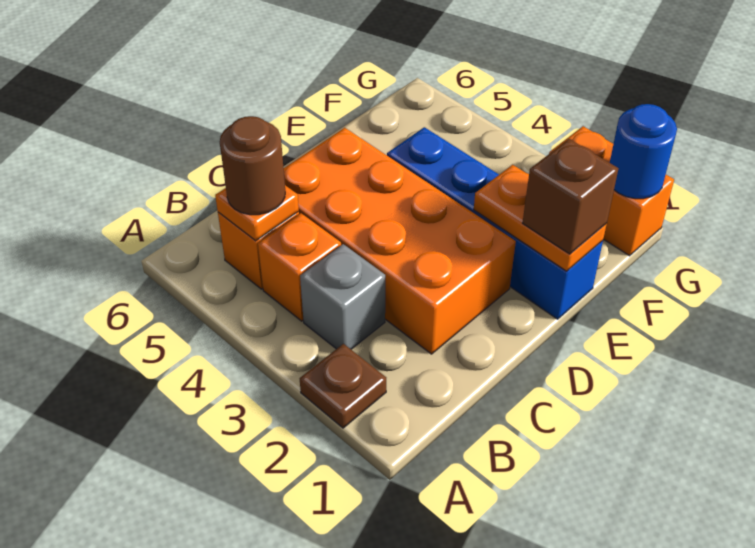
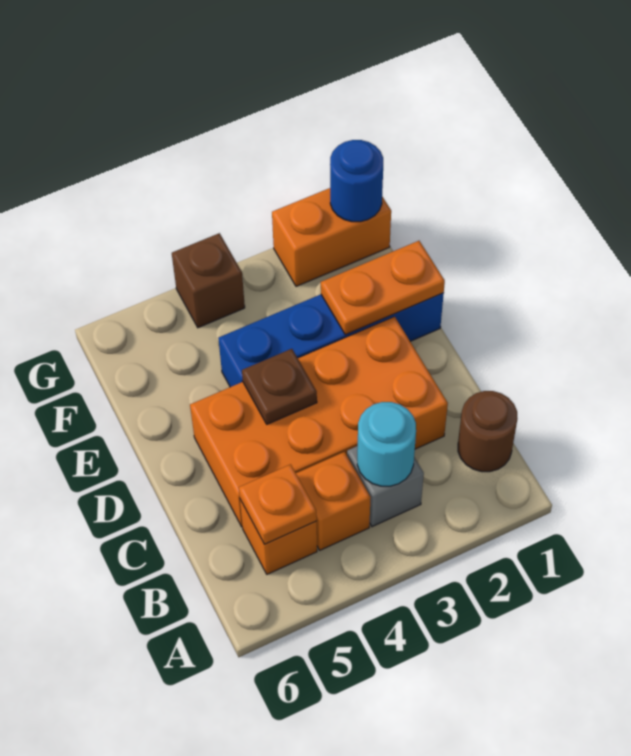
brown 1x1 plate [300,344,386,428] -> brown 1x1 plate moved to [242,349,317,424]
none -> cyan 1x1 round brick [357,402,416,486]
brown 1x1 round brick [220,116,285,215] -> brown 1x1 round brick moved to [458,391,518,472]
brown 1x1 brick [523,139,618,254] -> brown 1x1 brick moved to [172,233,245,328]

